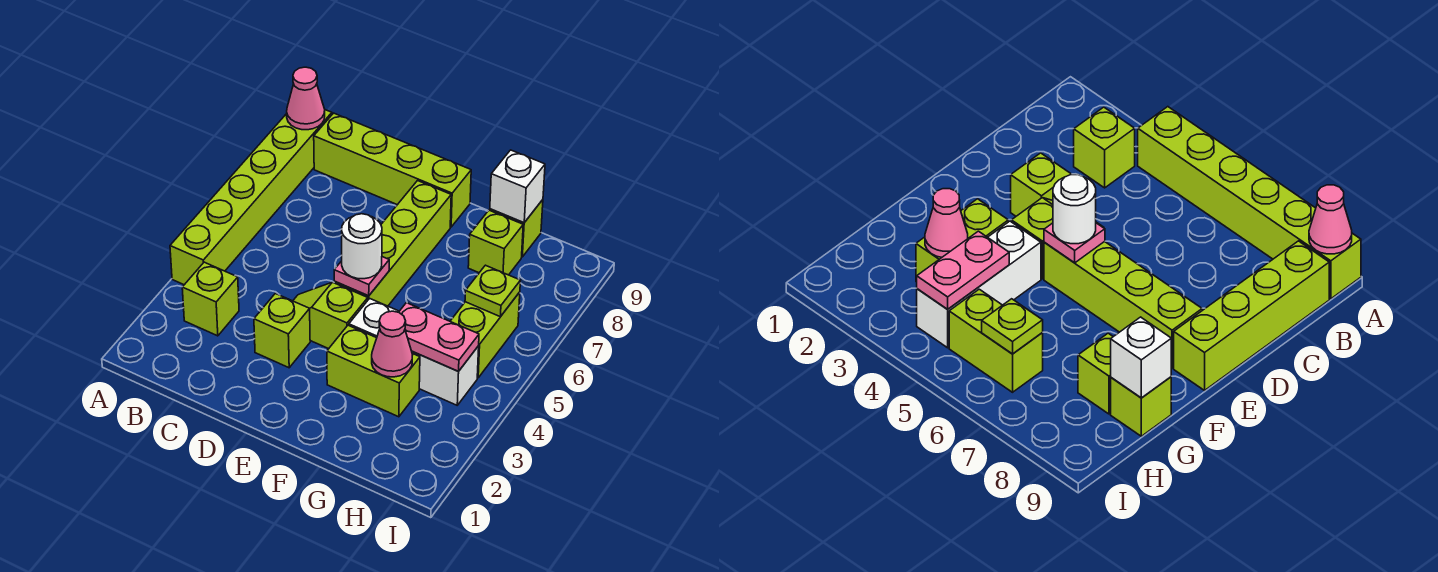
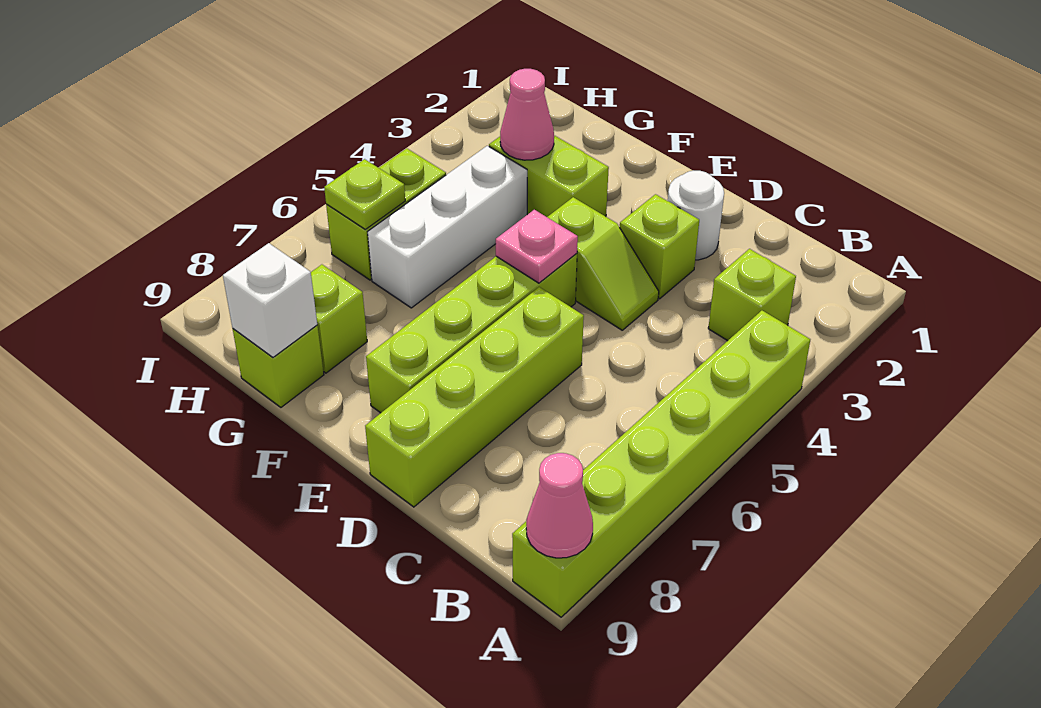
lime 1x4 brick [314,113,471,227] -> lime 1x4 brick turned to [365,287,584,507]
white 1x1 round brick [342,214,382,279] -> white 1x1 round brick moved to [668,171,724,260]
white 1x3 brick [349,298,479,405] -> white 1x3 brick turned to [368,146,527,308]
pink 1x2 plate [399,303,479,371] -> none

